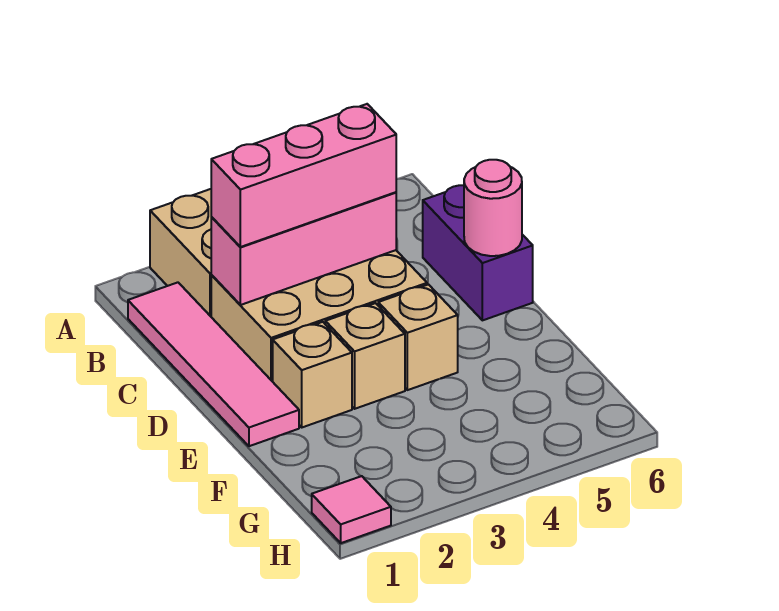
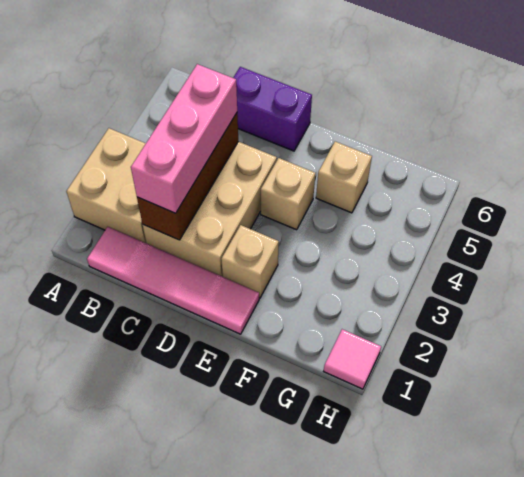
pink 1x3 brick [211,192,396,305] -> brown 1x3 brick [137,113,238,240]
pink 1x1 round brick [464,160,522,256] -> none
tan 1x1 brick [325,303,405,409] -> tan 1x1 brick moved to [316,142,372,213]

